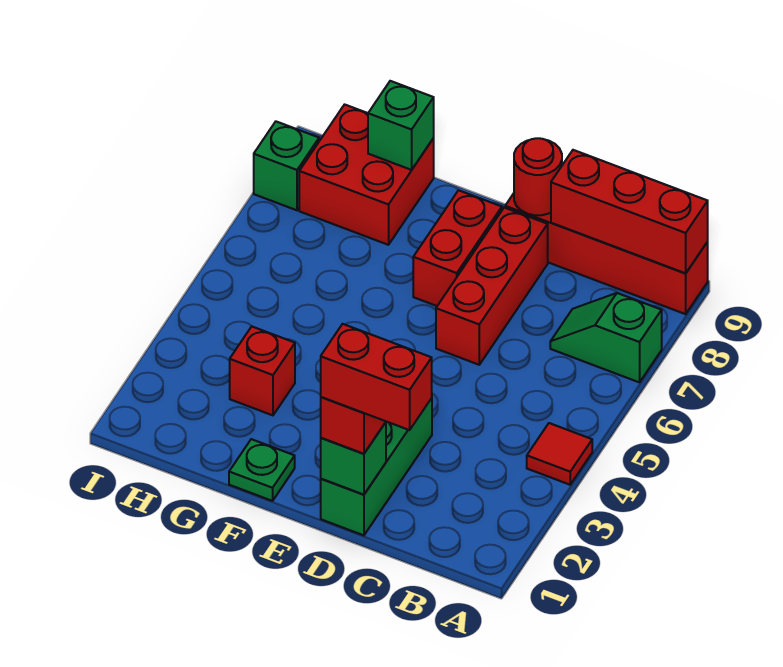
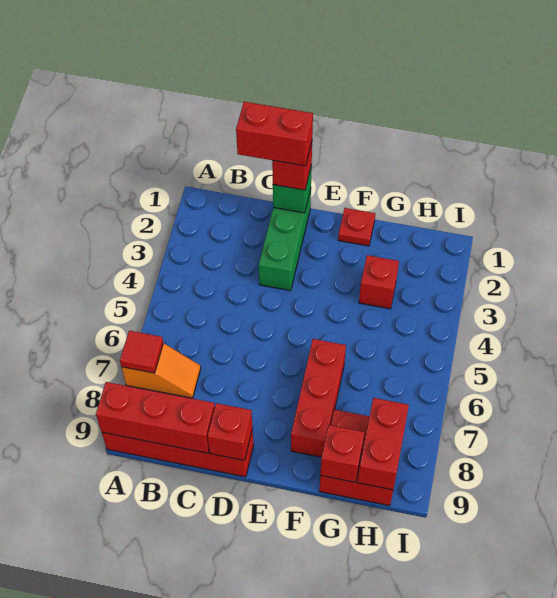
red 1x1 tile [527,423,592,485] -> red 1x1 tile moved to [120,331,163,373]
green 1x2 slope [550,293,662,382] -> orange 1x2 slope [122,343,201,398]
red 1x3 brick [436,207,548,365] -> red 1x3 brick moved to [291,339,346,457]
red 1x1 round brick [514,138,562,215] -> red 1x1 brick [207,403,253,460]
red 1x2 brick [413,190,502,306] -> red 1x2 brick moved to [358,398,409,490]
green 1x1 plate [229,439,295,501] -> red 1x1 plate [338,208,375,246]
green 1x1 brick [368,81,434,170] -> red 1x1 brick [320,425,364,482]
green 1x1 brick [254,122,319,210] -> none

